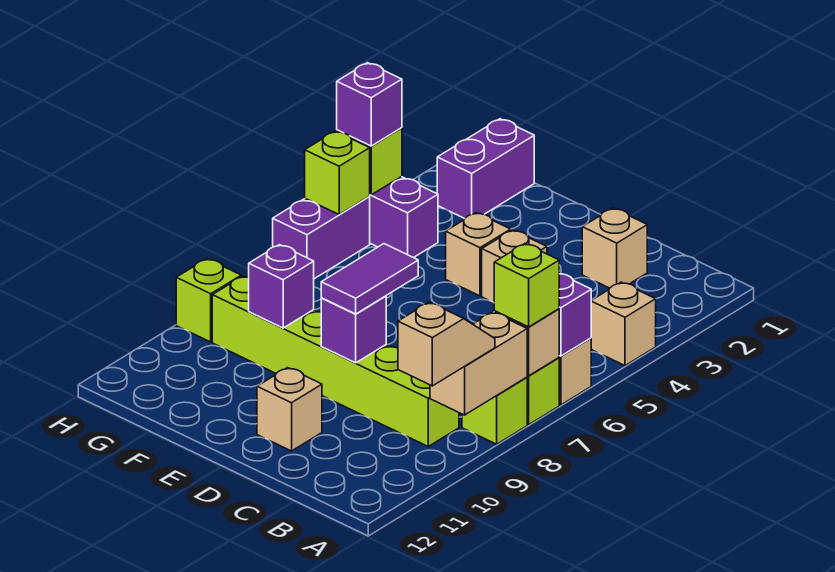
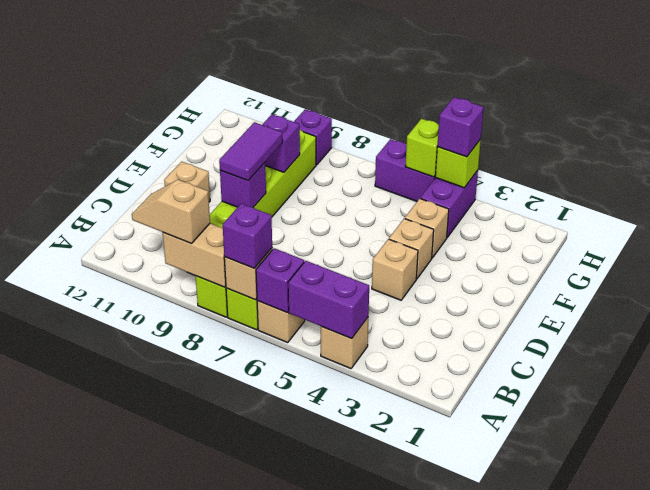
lime 1x1 brick [494,244,559,327] -> purple 1x1 brick [223,204,272,268]
tan 1x2 slope [398,302,495,386] -> tan 1x2 slope turned to [132,180,210,244]
tan 1x1 brick [582,208,647,288] -> tan 1x1 brick moved to [405,199,449,258]
purple 1x2 tile [321,244,418,314] -> purple 1x2 tile turned to [219,122,283,181]
purple 1x2 brick [437,119,534,218] -> purple 1x2 brick moved to [288,261,369,338]
lime 1x1 brick [176,259,241,342] -> purple 1x1 brick [294,109,332,165]

